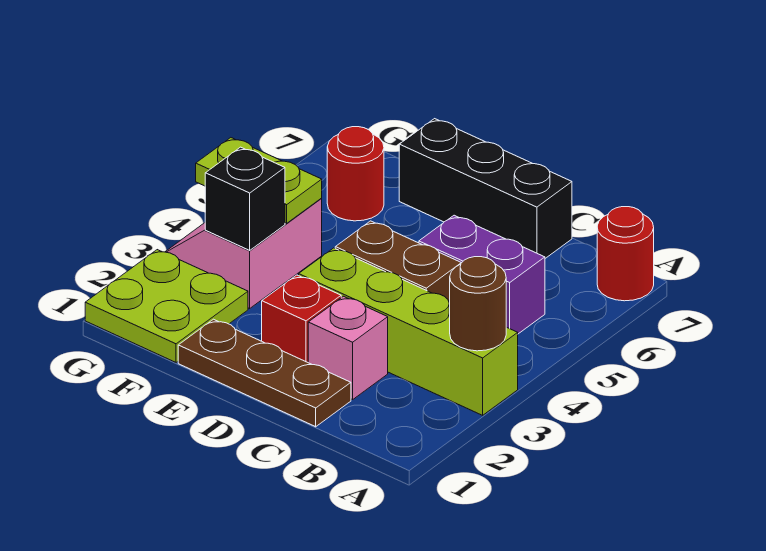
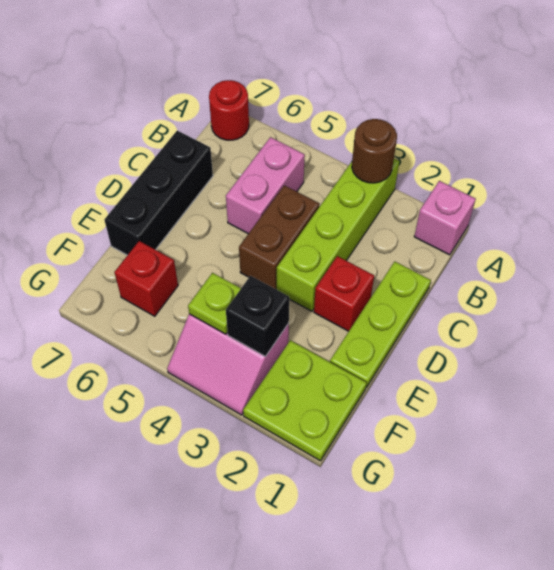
purple 1x2 brick [419,215,545,334] -> pink 1x2 brick [226,137,305,234]
brown 1x3 plate [178,319,351,427] -> lime 1x3 plate [330,262,431,388]
pink 1x1 brick [308,296,388,400] -> pink 1x1 brick moved to [414,181,476,255]
lime 1x2 plate [196,138,322,223] -> lime 1x1 plate [188,273,241,334]
red 1x1 round brick [327,127,384,221] -> red 1x1 brick [114,241,178,316]

